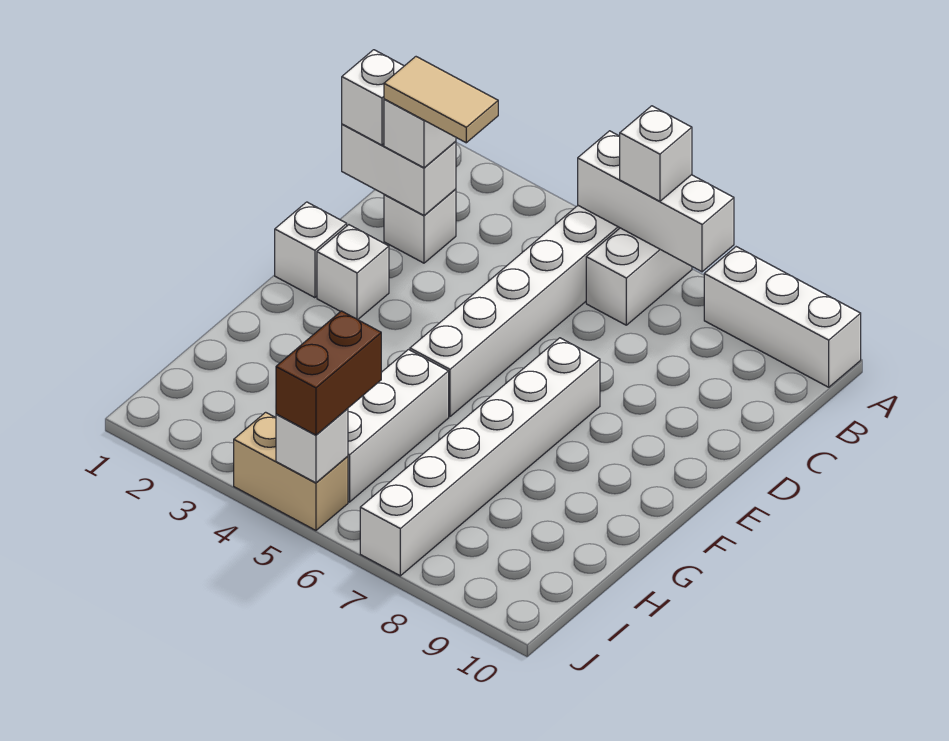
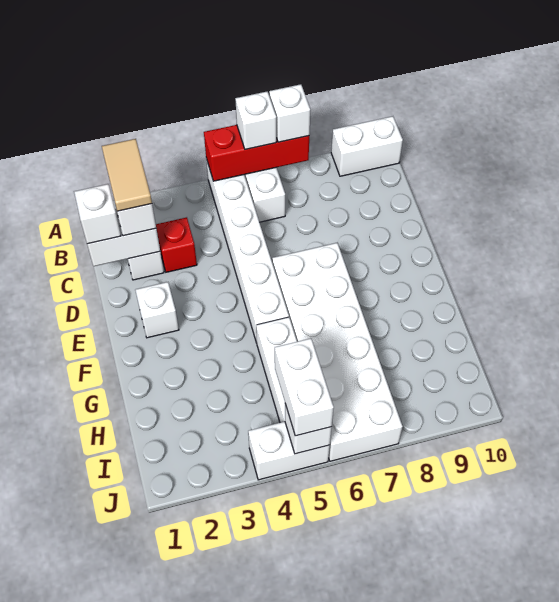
white 1x3 brick [578,131,734,272] -> red 1x3 brick [204,125,309,181]
white 1x3 brick [704,247,861,387] -> white 1x2 brick [331,116,403,176]
tan 1x2 tile [384,57,498,143] -> tan 1x2 tile turned to [102,139,152,211]
none -> red 1x1 brick [156,217,197,272]
white 1x1 brick [275,202,347,298] -> white 1x1 brick moved to [269,84,310,142]
white 1x6 brick [360,338,600,576] -> white 2x6 brick [272,243,403,461]
brown 1x2 brick [276,311,381,435] -> white 1x2 brick [275,338,334,436]
tan 1x2 brick [234,412,348,530] -> white 1x2 brick [248,421,330,480]

